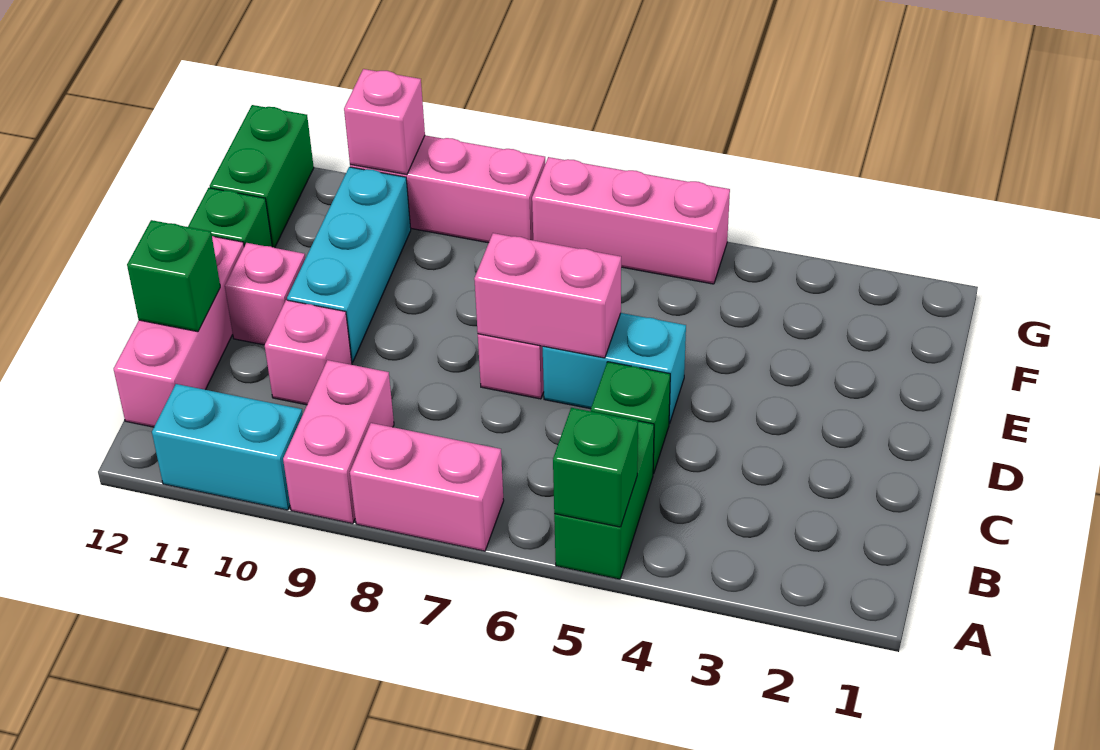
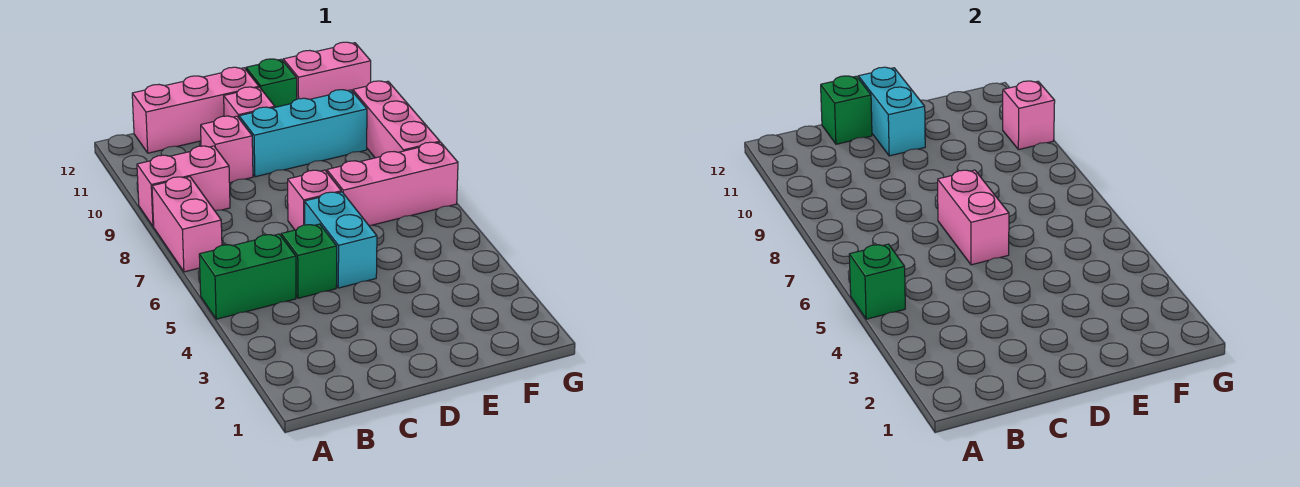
cyan 1x2 brick [152,384,303,510] -> cyan 1x2 brick moved to [858,67,925,156]
green 1x2 brick [210,105,314,248] -> pink 1x2 brick [283,42,371,99]
pink 1x3 brick [532,157,730,284] -> pink 1x3 brick turned to [327,142,458,225]

